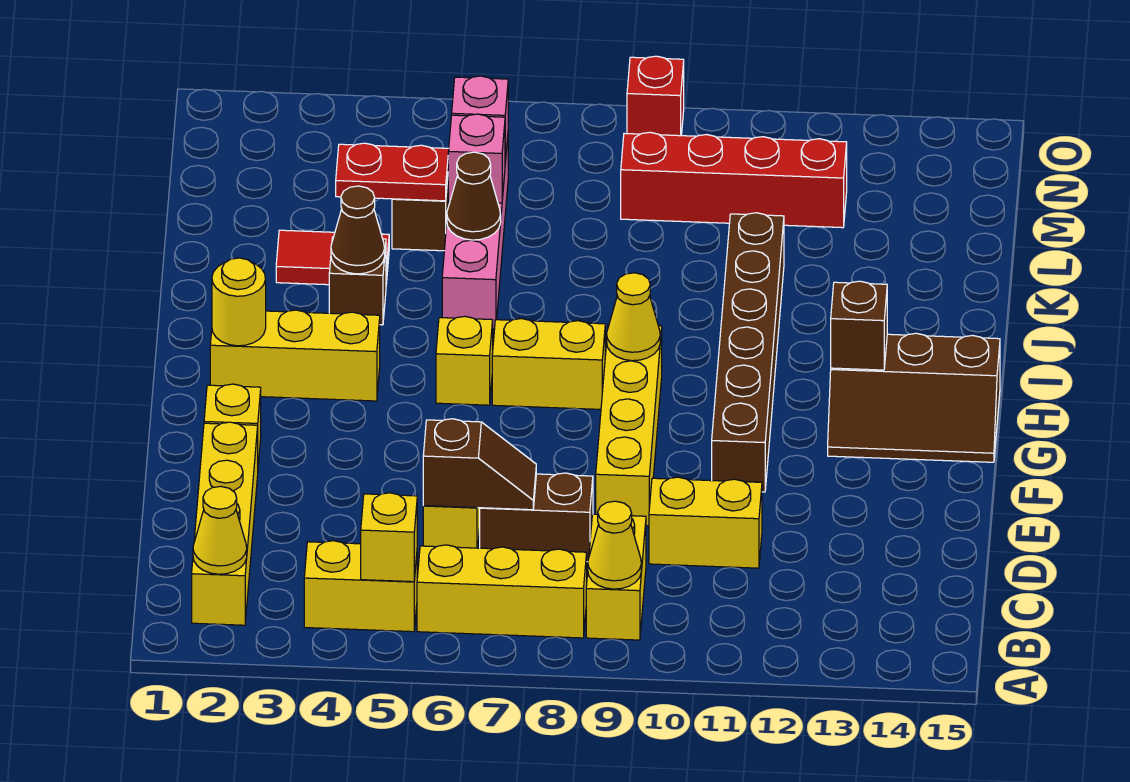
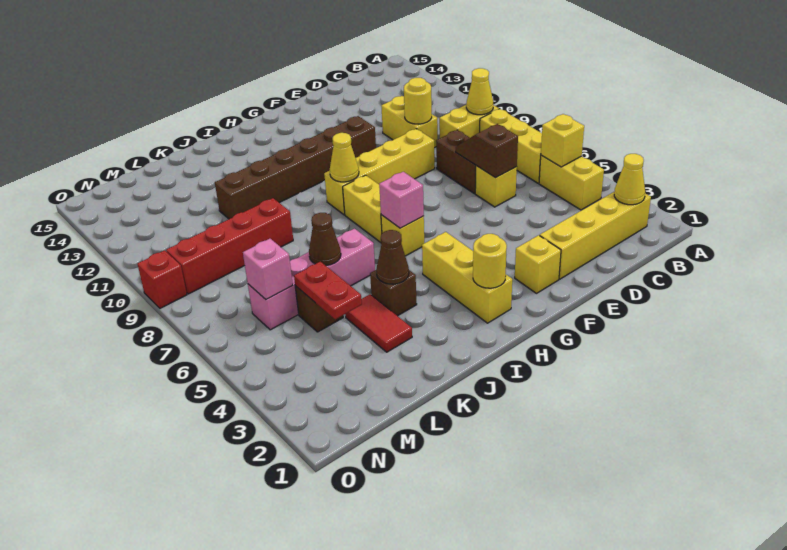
none -> yellow 1x1 round brick [404,78,432,124]
brown 2x3 slope [828,333,1000,462] -> none
brown 1x1 brick [831,281,887,370] -> none
pink 1x1 brick [448,114,505,203] -> pink 1x1 brick moved to [379,172,424,228]
red 1x4 brick [621,132,847,228] -> red 1x4 brick turned to [166,198,293,294]

